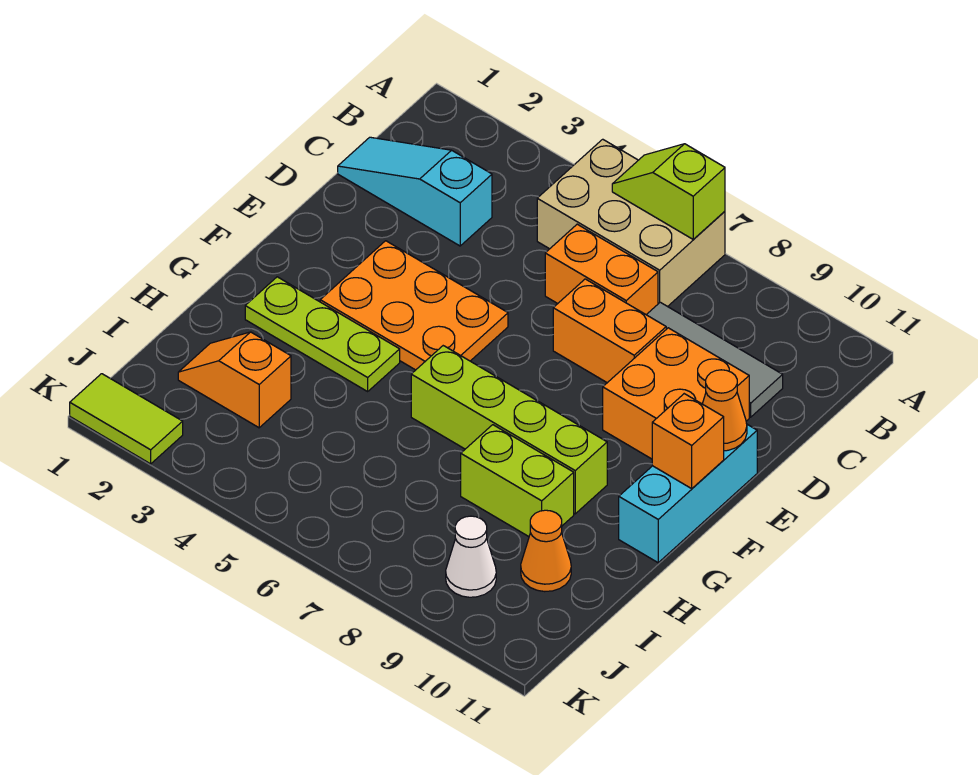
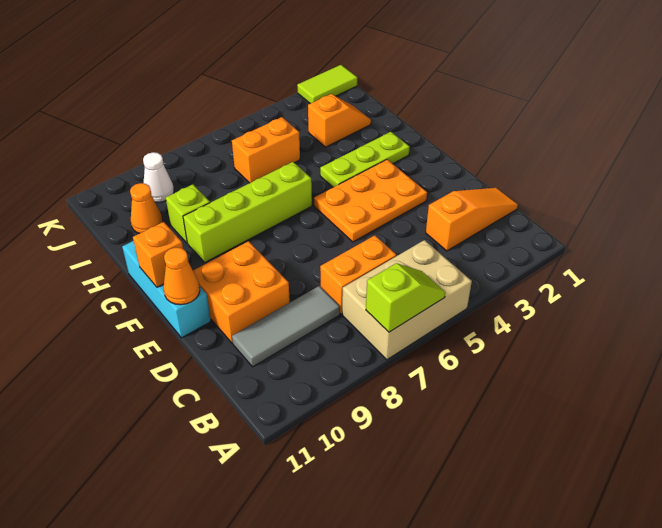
cyan 1x3 slope [338,137,492,246] -> orange 1x3 slope [426,188,518,251]
orange 1x2 brick [553,279,666,383] -> orange 1x2 brick moved to [232,117,300,183]
lime 1x2 brick [461,425,574,537] -> lime 1x1 brick [166,184,210,243]

